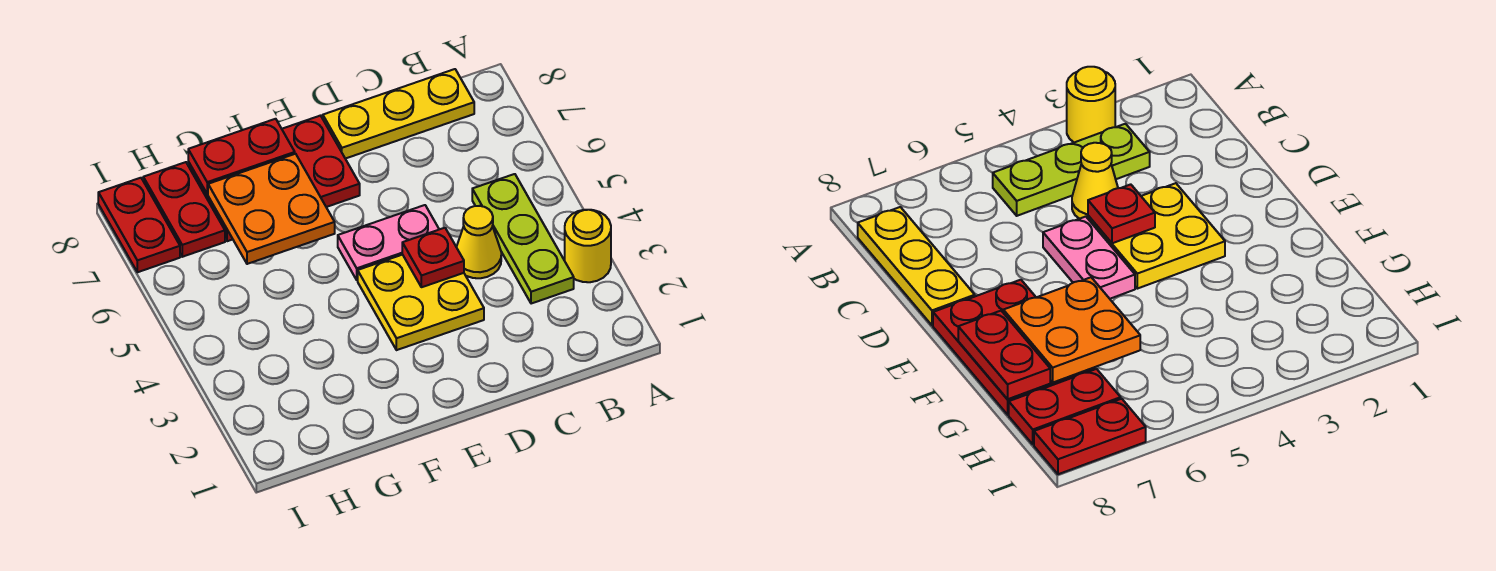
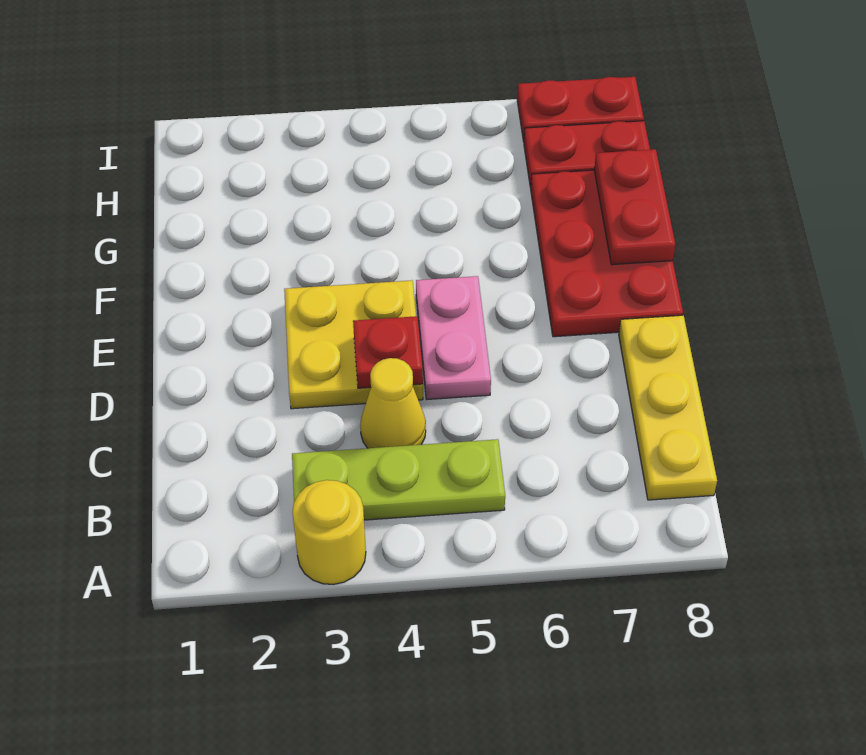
orange 2x2 plate [208,154,335,264] -> none

